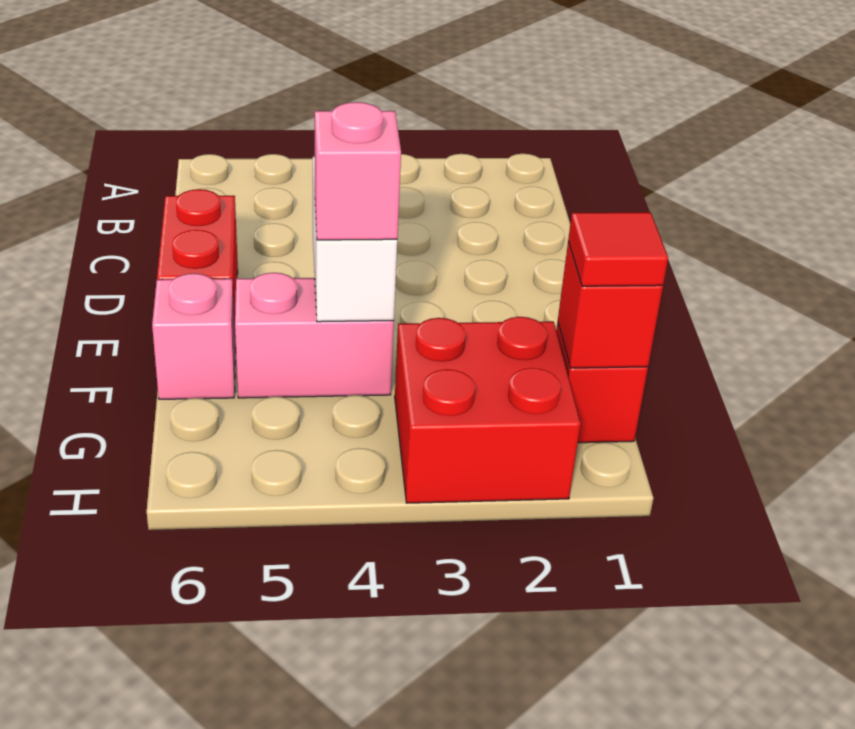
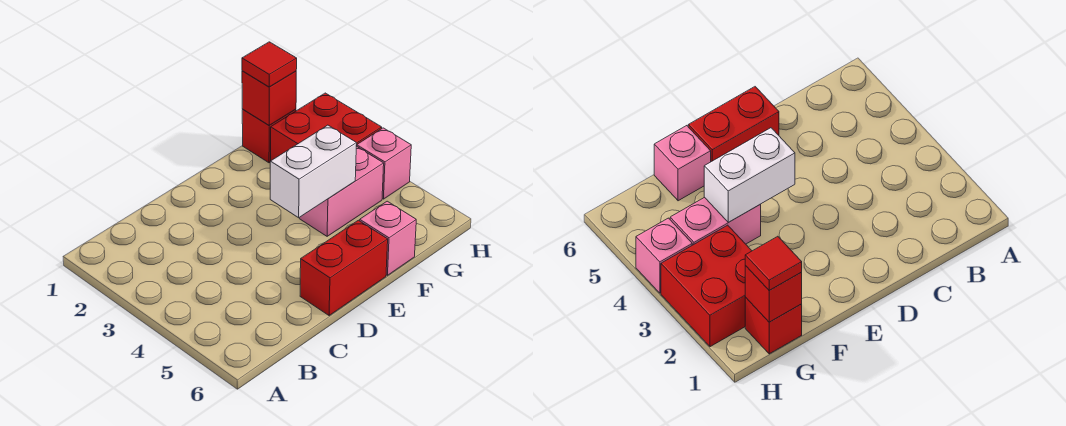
pink 1x2 brick [235,273,394,398] -> pink 1x2 brick turned to [299,146,384,236]
pink 1x1 brick [315,102,401,240] -> pink 1x1 brick moved to [357,128,411,199]

